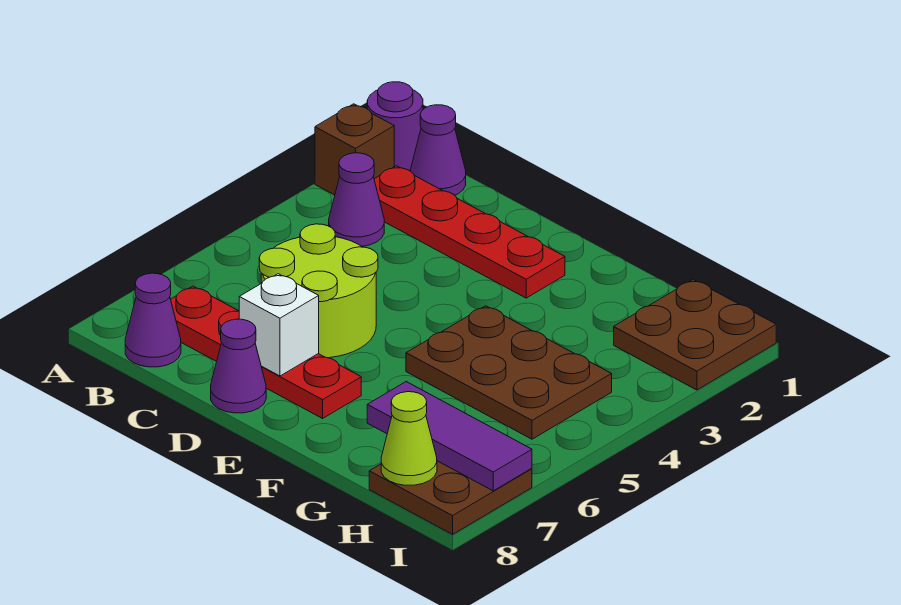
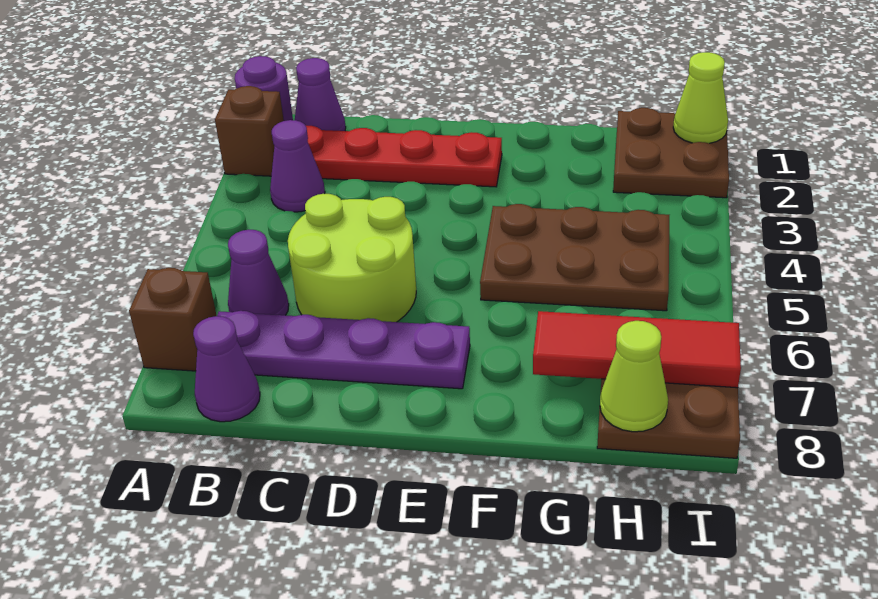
none -> brown 1x1 brick [129,268,217,371]
red 1x4 plate [171,286,361,418] -> purple 1x4 plate [217,311,470,389]
white 1x1 brick [239,274,319,376] -> none
purple 1x1 cone [211,319,266,413] -> purple 1x1 cone moved to [228,230,289,315]
purple 1x3 tile [367,382,532,491] -> red 1x3 tile [533,311,741,388]
none -> lime 1x1 cone [673,52,728,143]

